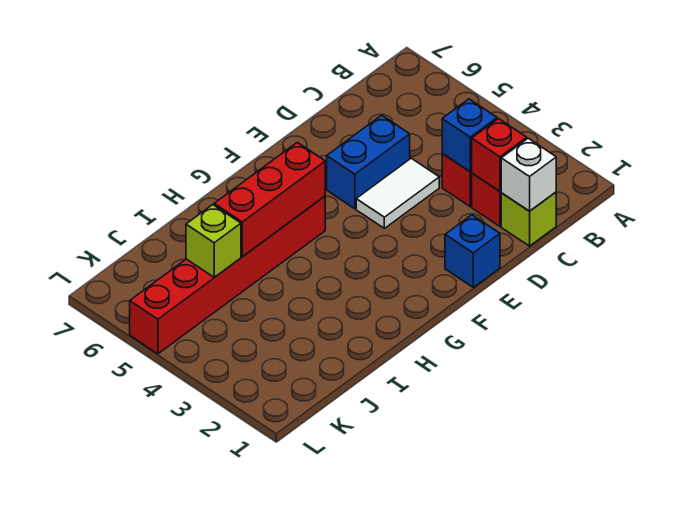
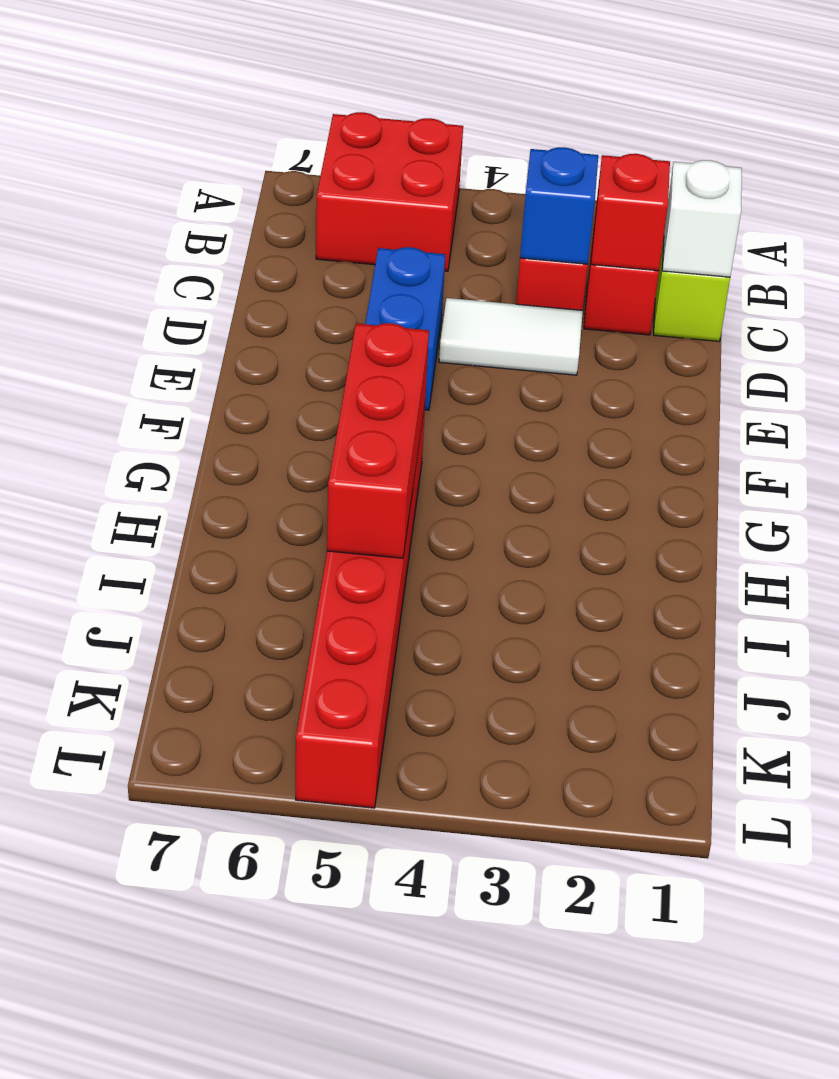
none -> red 2x2 brick [316,112,463,271]
white 1x2 tile [356,158,439,228] -> white 1x2 tile turned to [439,298,583,375]
blue 1x1 brick [445,215,500,287] -> none
lime 1x1 brick [186,205,241,277] -> none

